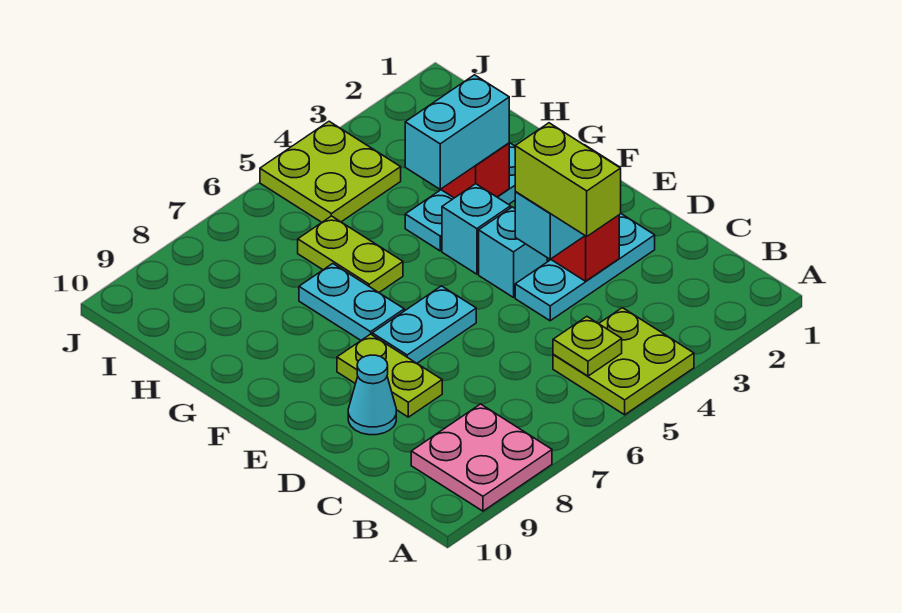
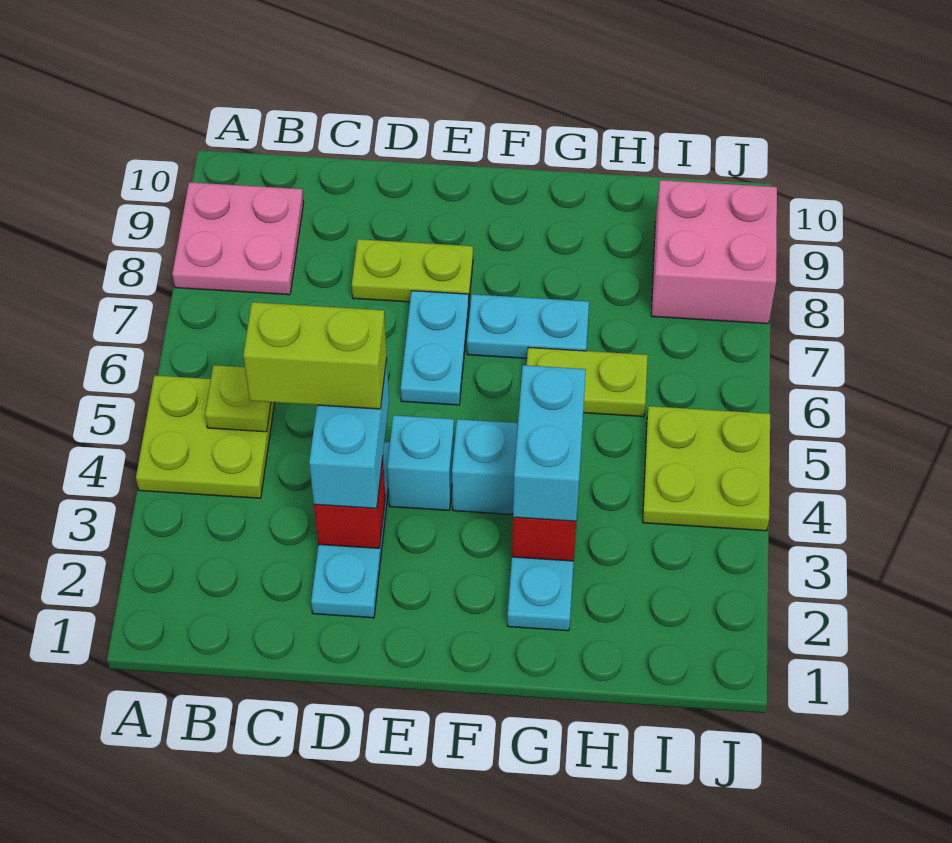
cyan 1x1 cone [348,355,396,435] -> none
none -> pink 2x2 brick [651,180,777,324]

